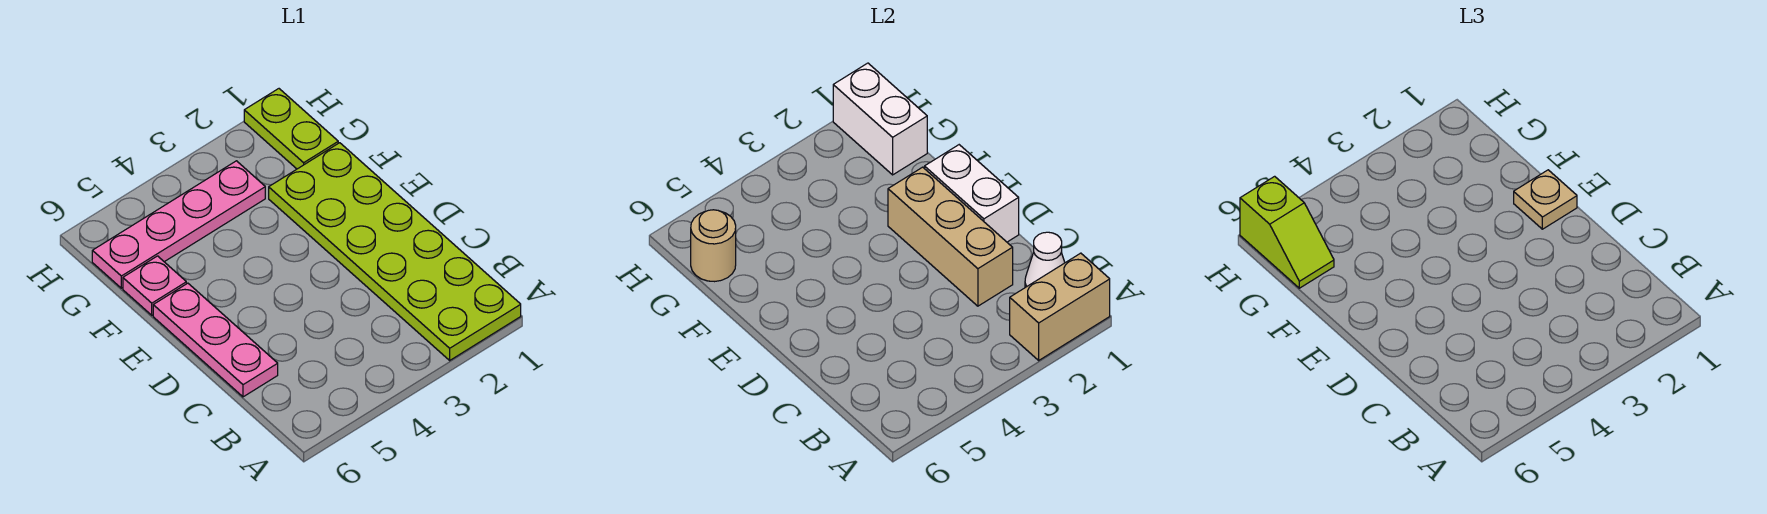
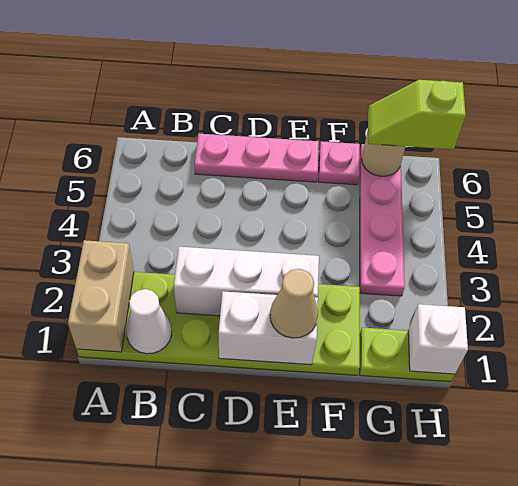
tan 1x3 brick [888,167,1013,306] -> white 1x3 brick [174,247,319,316]
tan 1x1 plate [1514,170,1577,229] -> tan 1x1 cone [270,269,318,338]
white 1x2 brick [833,63,927,175] -> white 1x1 brick [408,304,468,374]

